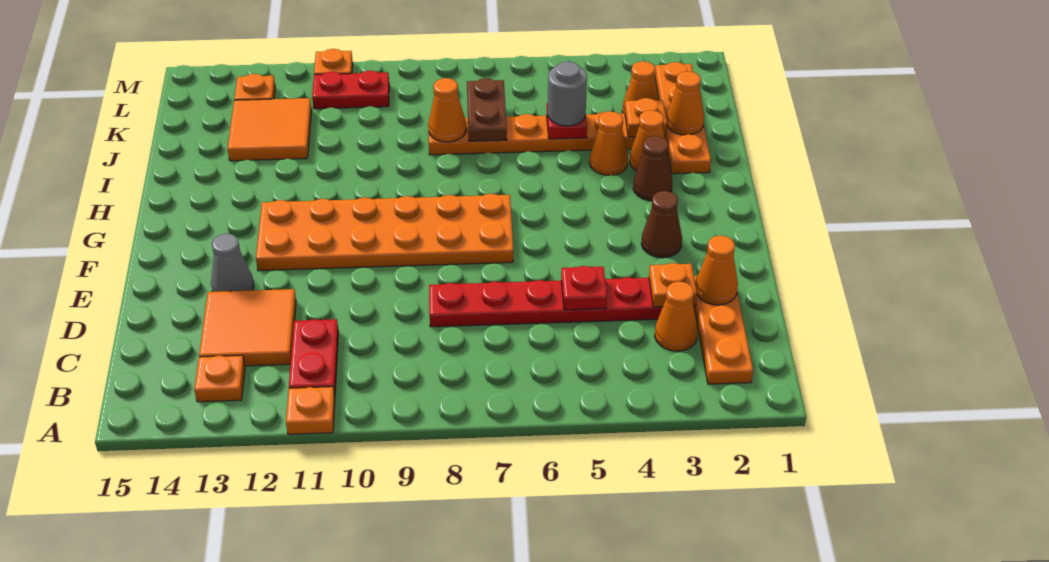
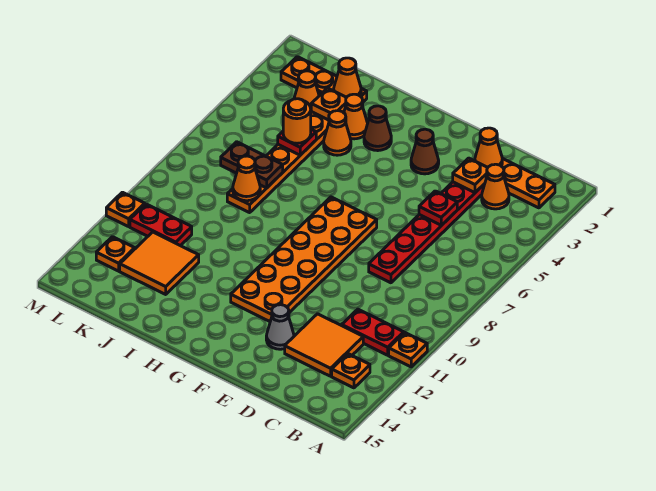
orange 1x4 plate [655,62,711,174] -> orange 1x3 plate [281,57,367,102]
grey 1x1 round brick [548,62,587,126] -> orange 1x1 round brick [283,99,311,143]
red 1x2 plate [312,71,389,109] -> red 1x2 plate turned to [130,204,192,246]

